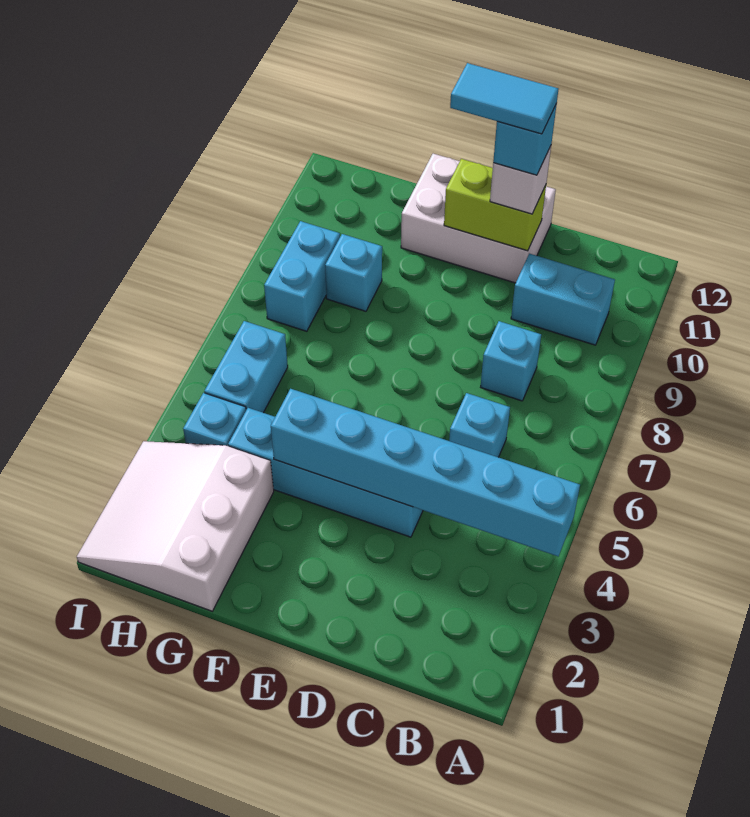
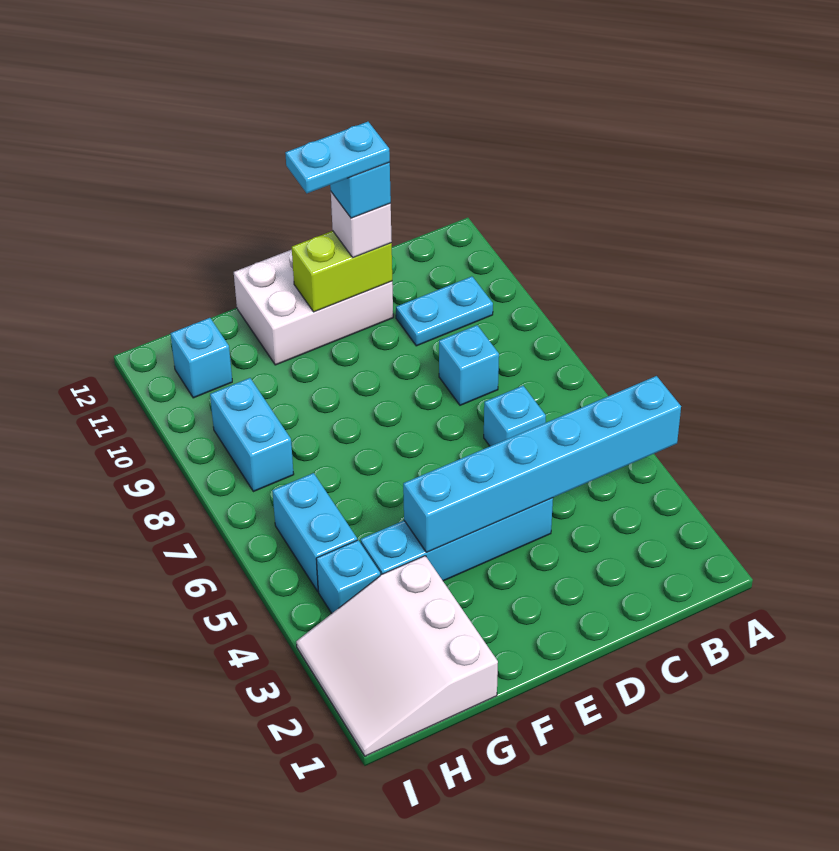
cyan 1x2 brick [511,254,615,345] -> cyan 1x2 plate [396,276,493,346]
cyan 1x2 tile [450,63,558,134] -> cyan 1x2 plate [285,122,390,193]
cyan 1x1 brick [325,234,382,311] -> cyan 1x1 brick moved to [170,318,232,398]

